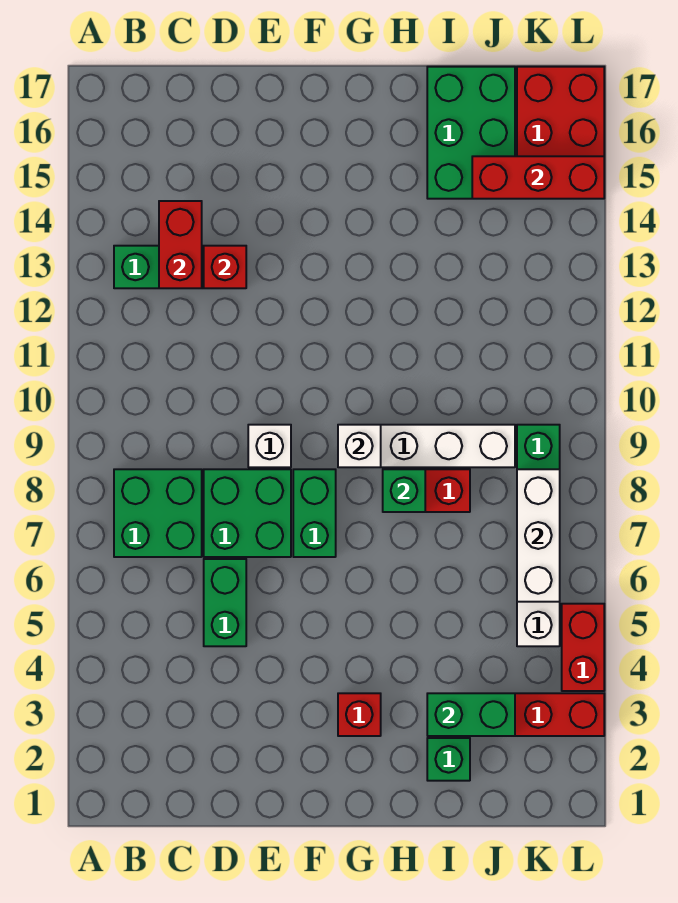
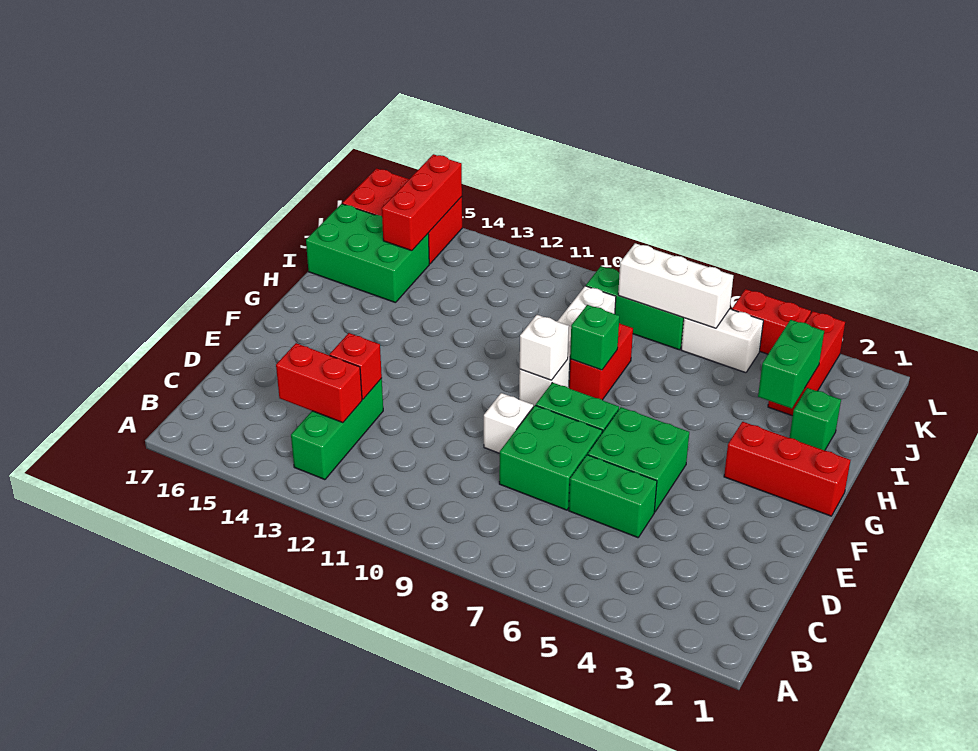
green 2x2 brick [114,469,202,557] -> green 2x2 brick moved to [588,407,689,512]
red 1x1 brick [338,693,381,736] -> red 1x3 brick [724,422,850,516]

